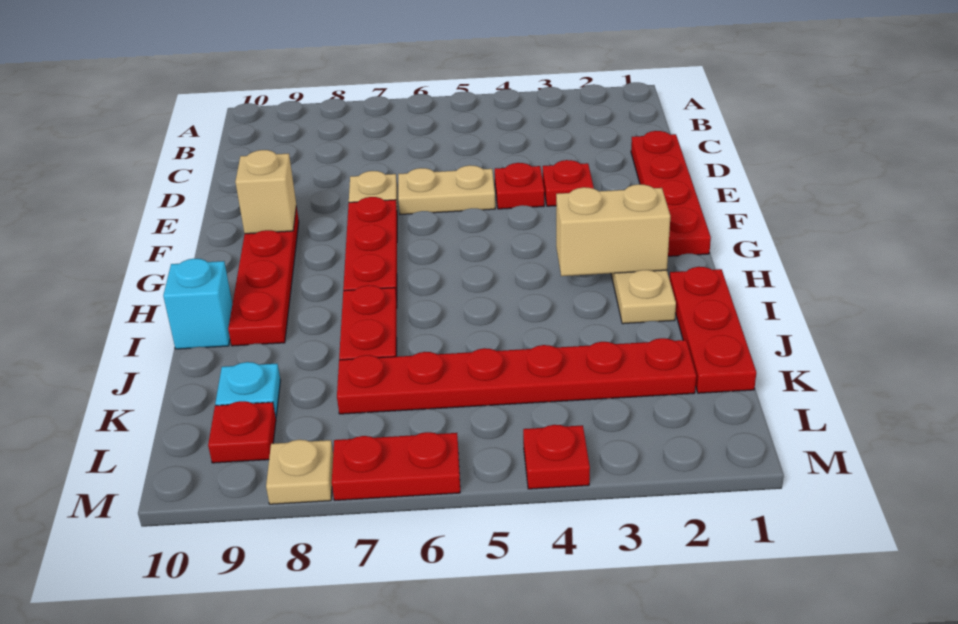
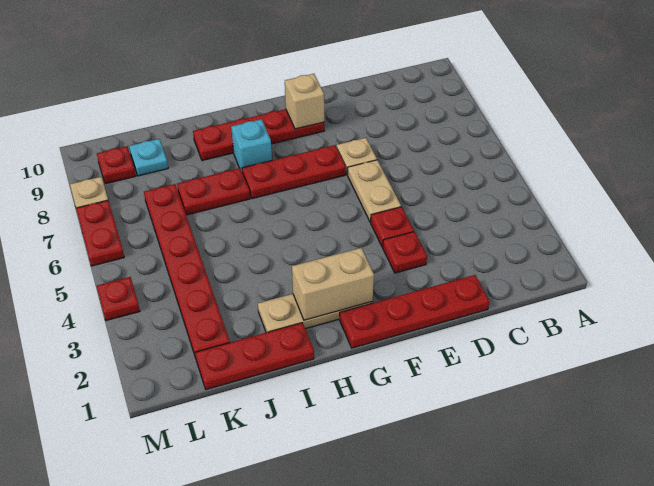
tan 1x2 brick [556,184,670,276] -> tan 1x2 brick turned to [292,248,374,320]
cyan 1x1 brick [163,259,232,349] -> cyan 1x1 brick moved to [231,119,272,171]

